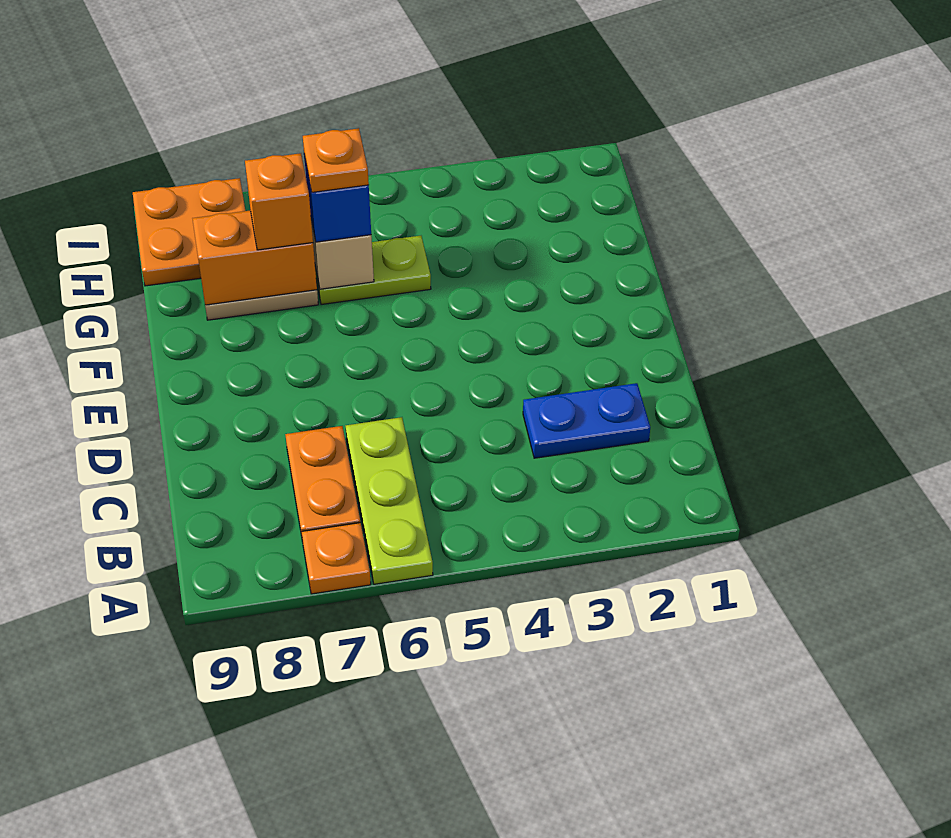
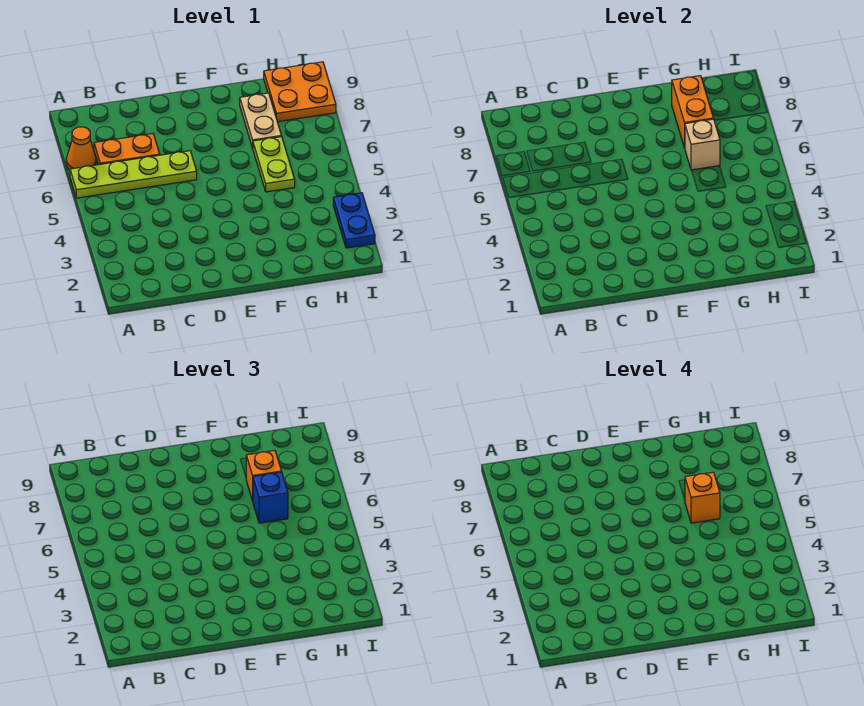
lime 1x3 plate [346,417,433,584] -> lime 1x4 plate [70,151,197,198]
orange 1x1 plate [302,523,371,594] -> orange 1x1 cone [66,127,96,170]
blue 1x2 plate [523,383,650,458] -> blue 1x2 plate moved to [333,193,375,248]
orange 1x1 plate [303,128,369,192] -> orange 1x1 brick [685,472,720,523]

